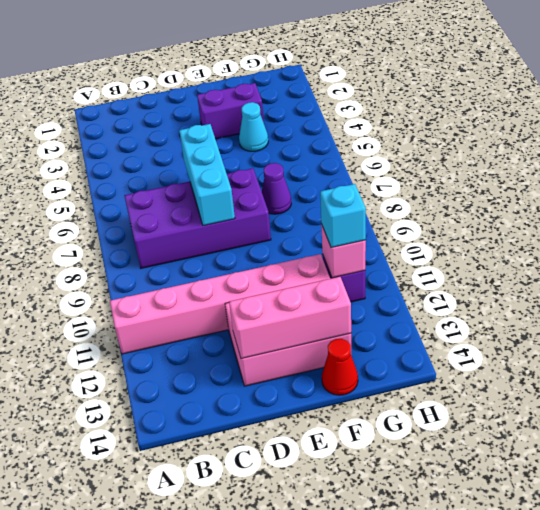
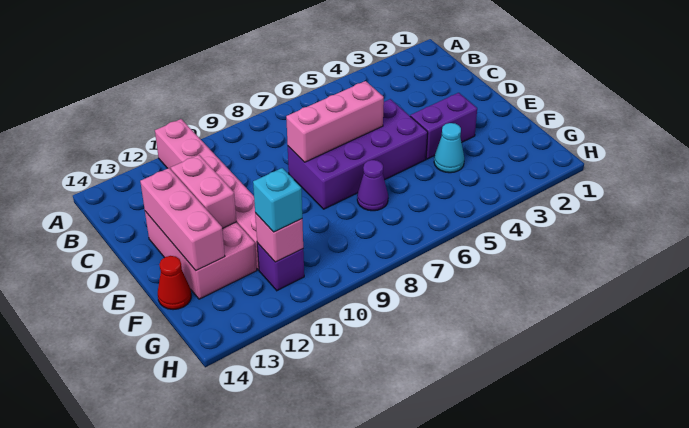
purple 2x4 brick [124,168,271,268] -> purple 2x4 brick turned to [288,99,428,209]
cyan 1x3 brick [179,124,235,226] -> pink 1x3 brick [286,81,384,162]
none -> pink 1x2 brick [171,155,236,229]
purple 1x2 brick [197,83,264,139] -> purple 1x2 brick turned to [410,93,477,159]

